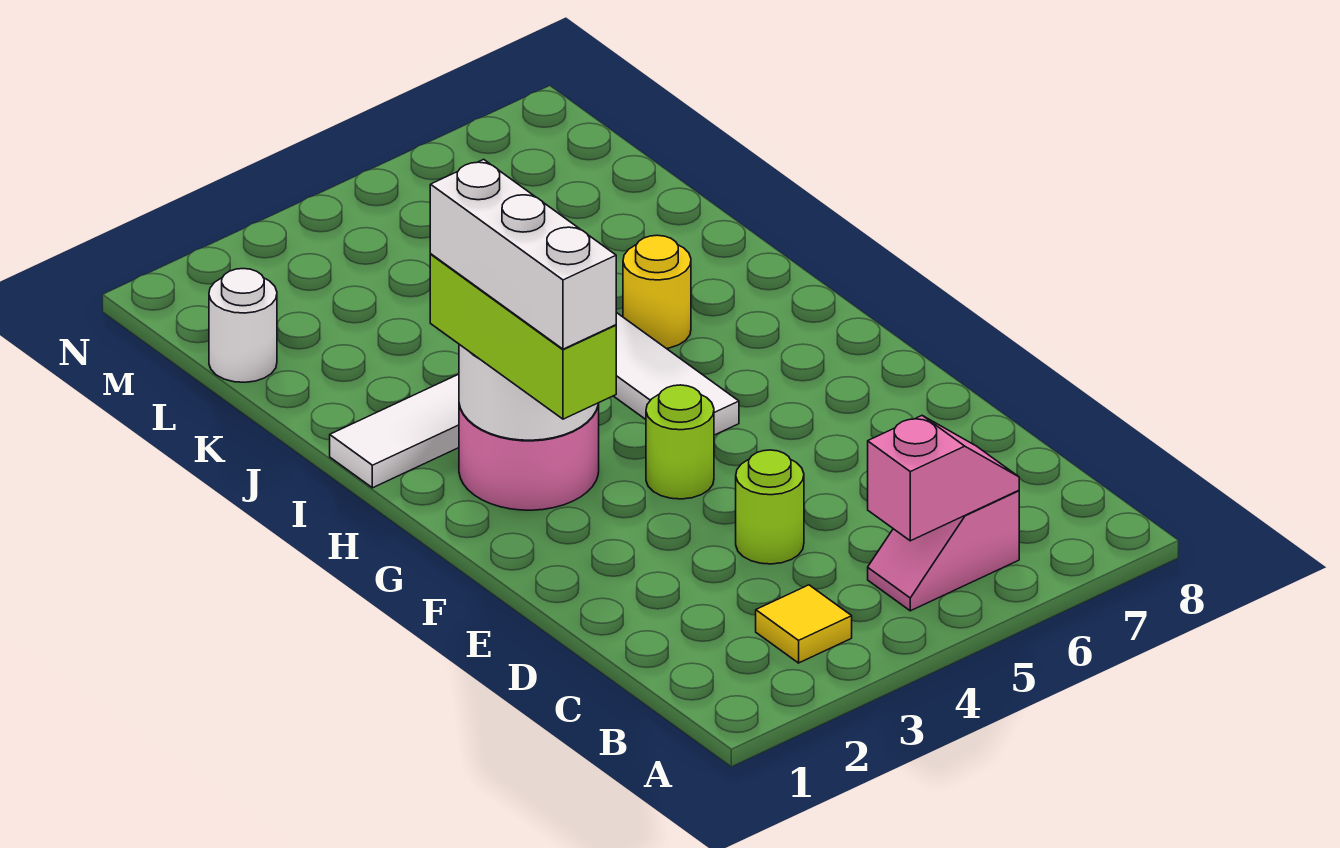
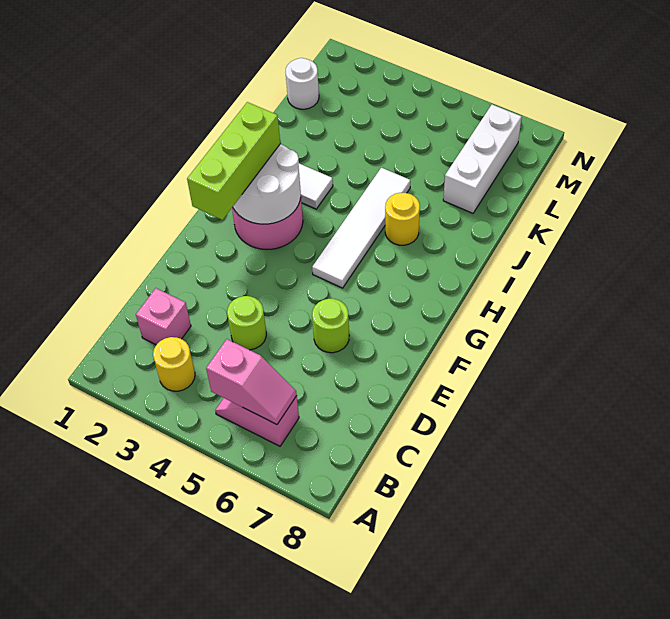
yellow 1x1 tile [756,585,852,663] -> yellow 1x1 round brick [153,337,195,391]
none -> pink 1x1 brick [136,288,191,345]
white 1x3 brick [430,159,616,349] -> white 1x3 brick moved to [443,105,522,213]
lime 1x1 round brick [646,385,714,499] -> lime 1x1 round brick moved to [312,299,349,353]

